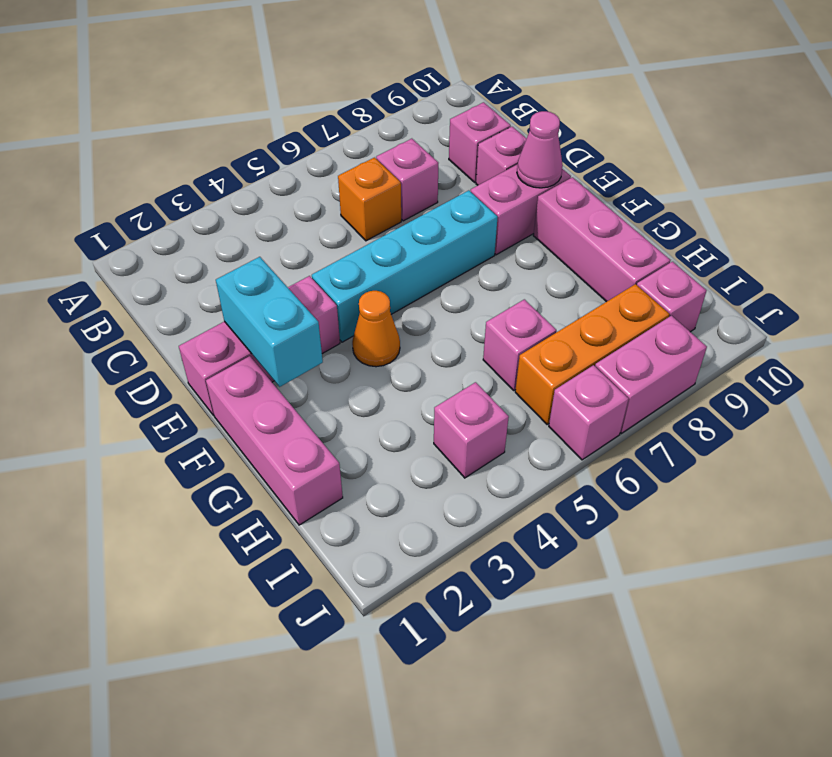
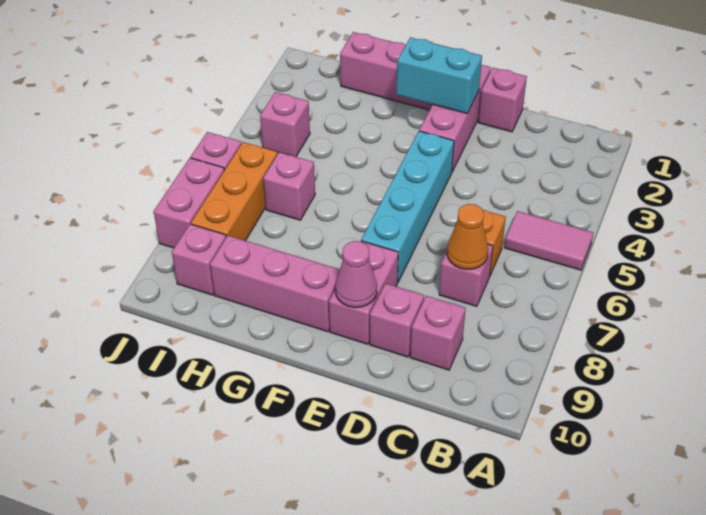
none -> pink 1x2 tile [504,211,593,270]
none -> pink 1x1 brick [478,68,527,132]
orange 1x1 cone [352,291,400,367] -> orange 1x1 cone moved to [447,204,488,269]

